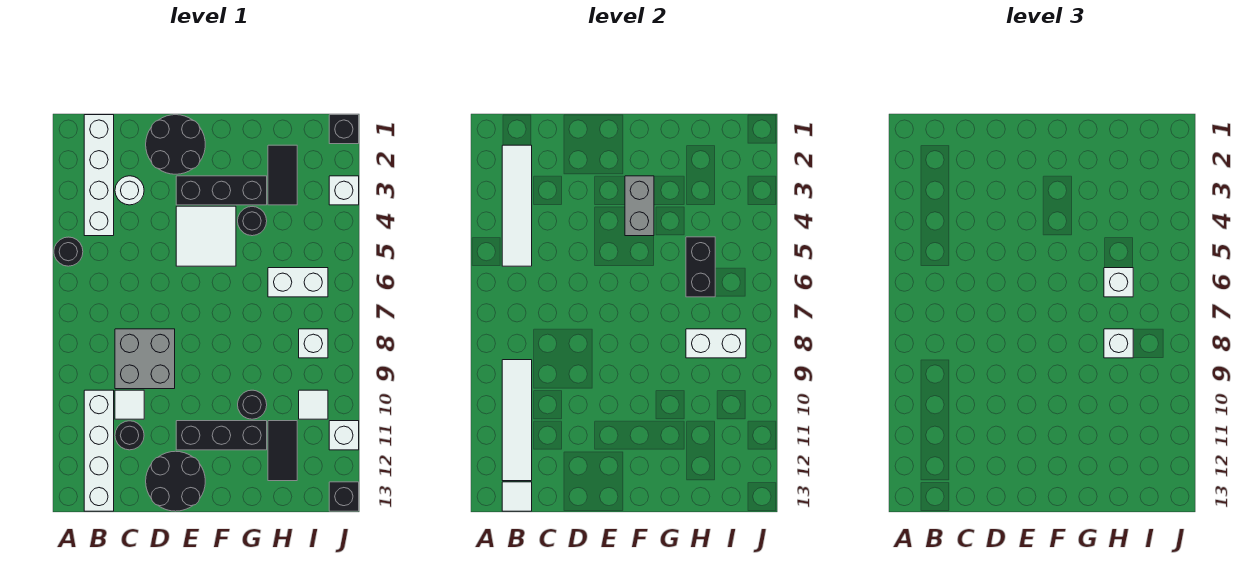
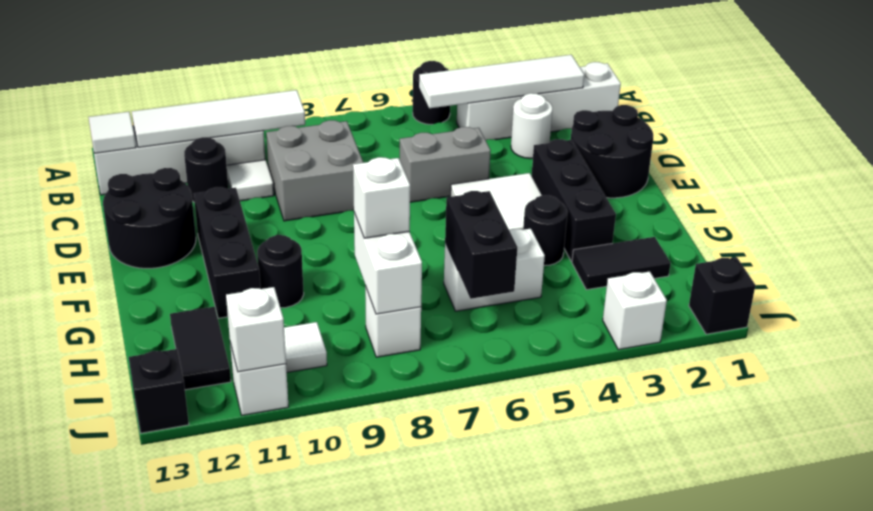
grey 1x2 brick [625,176,654,236] -> grey 1x2 brick moved to [400,127,491,202]
black 1x2 brick [686,237,715,297] -> black 1x2 brick turned to [445,191,517,299]
white 1x2 brick [268,268,328,297] -> white 1x2 brick turned to [444,229,545,311]
white 1x1 brick [1104,268,1133,297] -> white 1x1 brick moved to [226,287,286,372]
black 1x2 tile [268,421,297,481] -> black 1x2 tile turned to [170,307,231,390]

